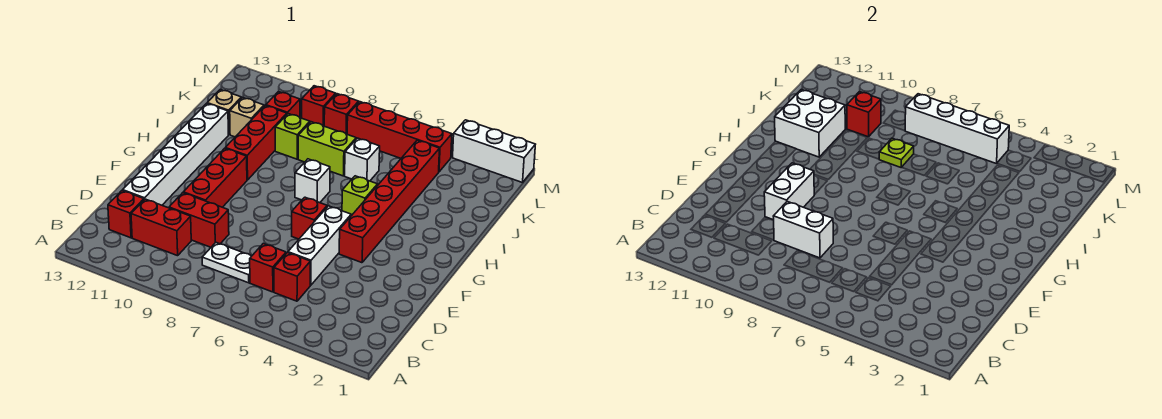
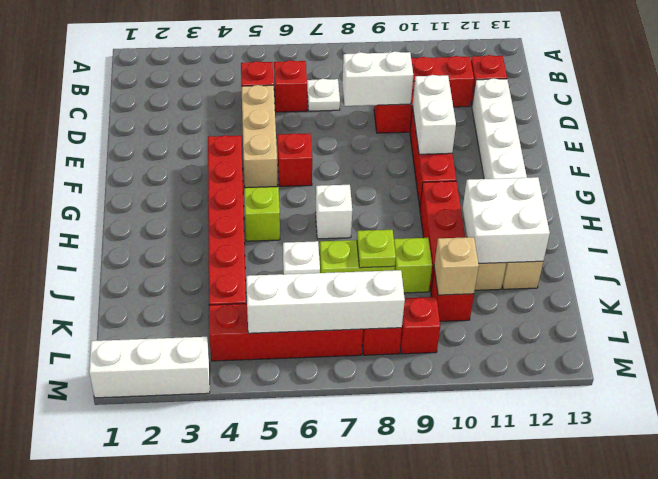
white 1x2 plate [202,243,251,283] -> white 1x1 plate [307,79,340,111]
white 1x3 brick [288,206,351,285] -> tan 1x3 brick [242,85,278,188]
red 1x1 brick [847,92,881,137] -> tan 1x1 brick [434,237,479,295]

